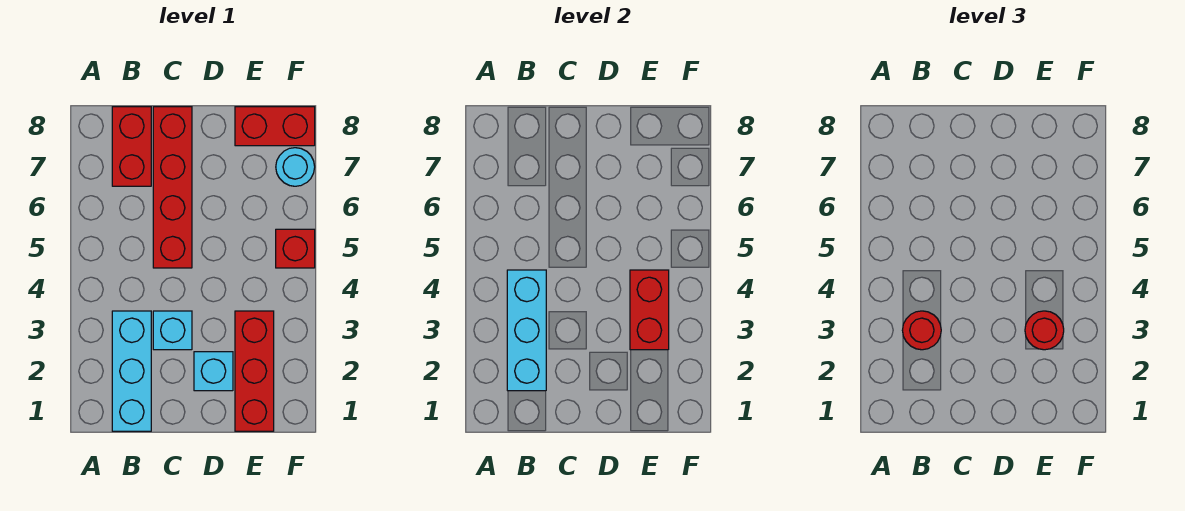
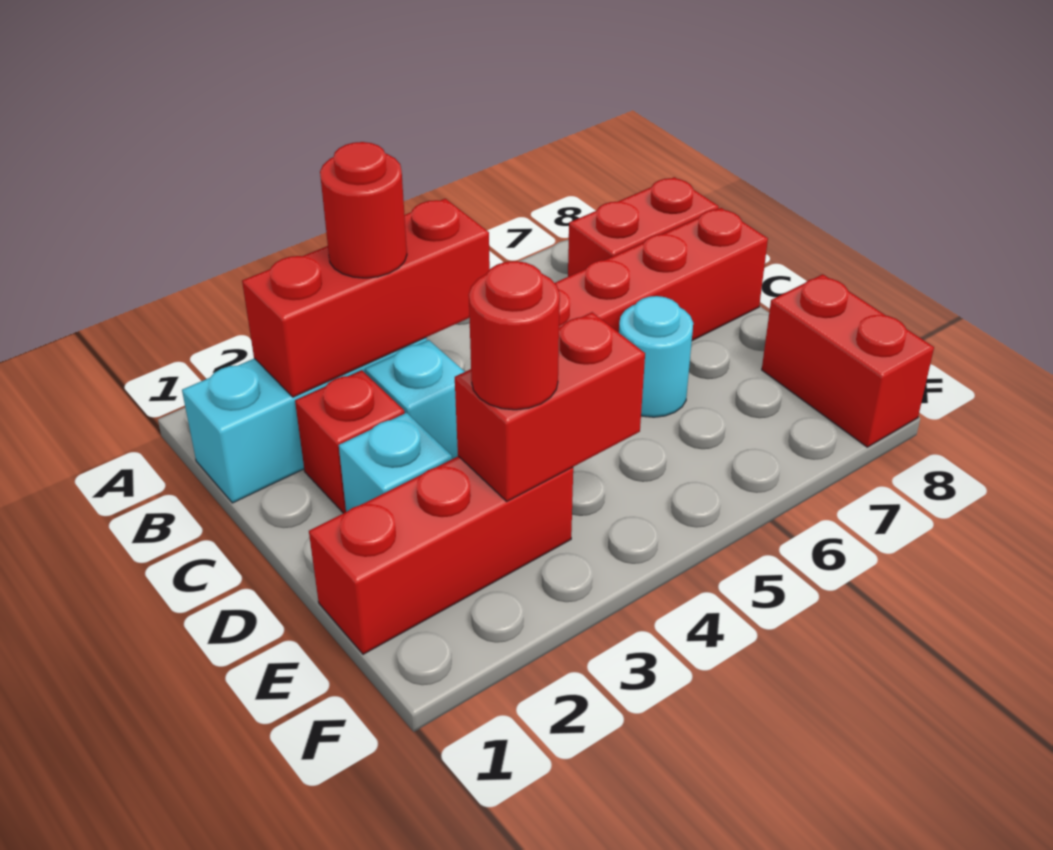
cyan 1x3 brick [507,270,546,391] -> red 1x3 brick [242,199,490,397]
red 1x1 brick [276,229,315,268] -> red 1x1 brick moved to [295,370,405,513]
cyan 1x1 round brick [276,148,315,186] -> cyan 1x1 round brick moved to [619,296,693,417]

